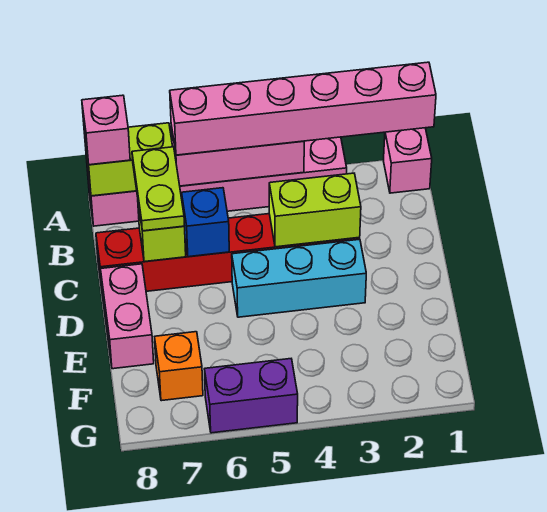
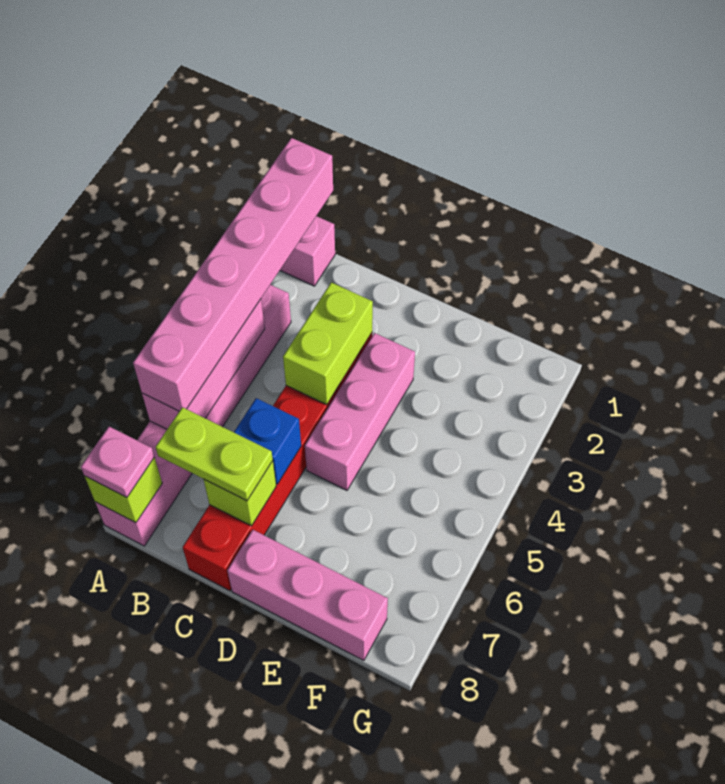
lime 1x2 brick [85,123,173,196] -> lime 1x1 brick [85,457,162,523]
pink 1x1 brick [82,95,130,165] -> pink 1x1 plate [81,427,154,497]
cyan 1x3 brick [232,239,366,317] -> pink 1x3 brick [305,333,415,490]
pink 1x2 brick [101,264,154,369] -> pink 1x3 brick [227,530,388,661]
orange 1x1 brick [155,332,203,401] -> none
purple 1x2 brick [205,359,298,433] -> none

